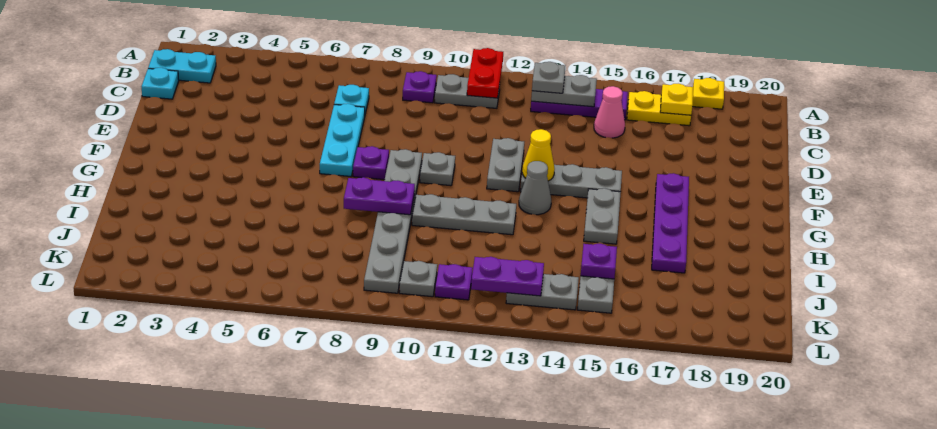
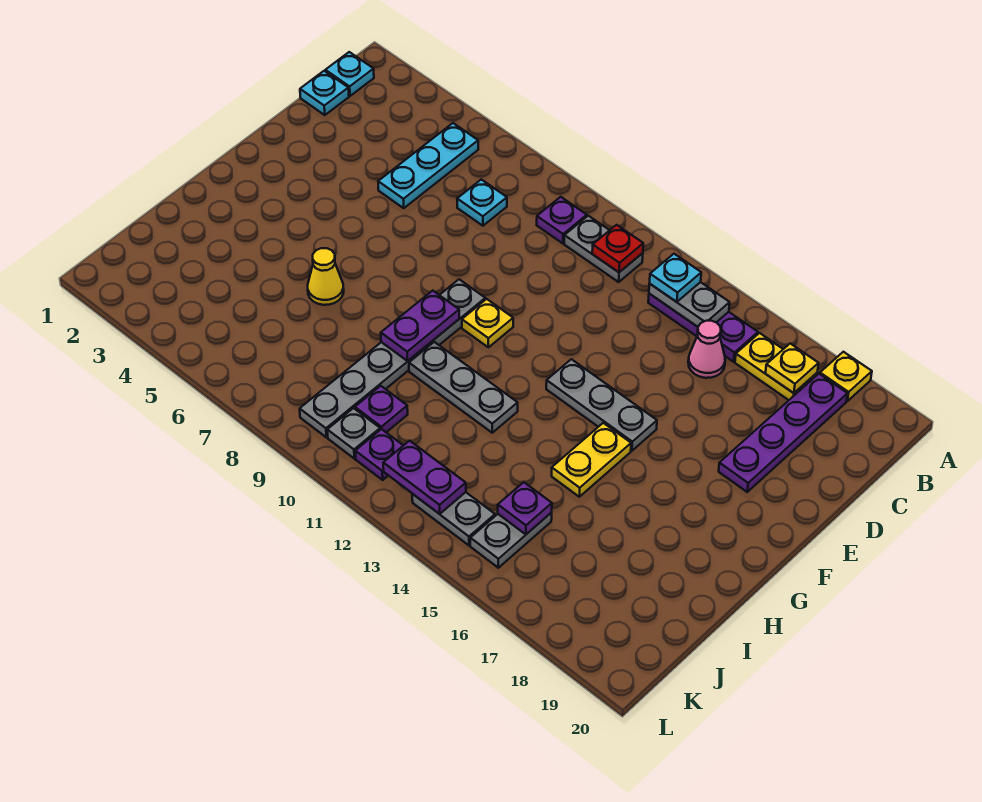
red 1x2 plate [467,48,503,98] -> red 1x1 plate [592,225,643,272]
cyan 1x2 plate [148,49,216,83] -> cyan 1x1 plate [325,52,374,96]
grey 1x1 plate [532,62,565,93] -> cyan 1x1 plate [650,254,701,302]
cyan 1x3 plate [320,104,365,176] -> cyan 1x3 plate moved to [378,123,478,208]
grey 1x2 plate [487,138,524,192] -> none
purple 1x1 plate [353,146,389,180] -> purple 1x1 plate moved to [355,386,408,432]
grey 1x1 plate [420,152,455,186] -> yellow 1x1 plate [462,299,513,347]
yellow 1x1 cone [522,129,555,181] -> yellow 1x1 cone moved to [308,248,344,305]
purple 1x4 plate [652,173,689,273] -> purple 1x4 plate moved to [719,374,847,492]
grey 1x1 cone [519,161,551,215] -> none
grey 1x2 plate [584,188,621,244] -> yellow 1x2 plate [552,423,631,497]
purple 1x2 plate [344,177,415,215] -> purple 1x2 plate turned to [381,291,459,361]

